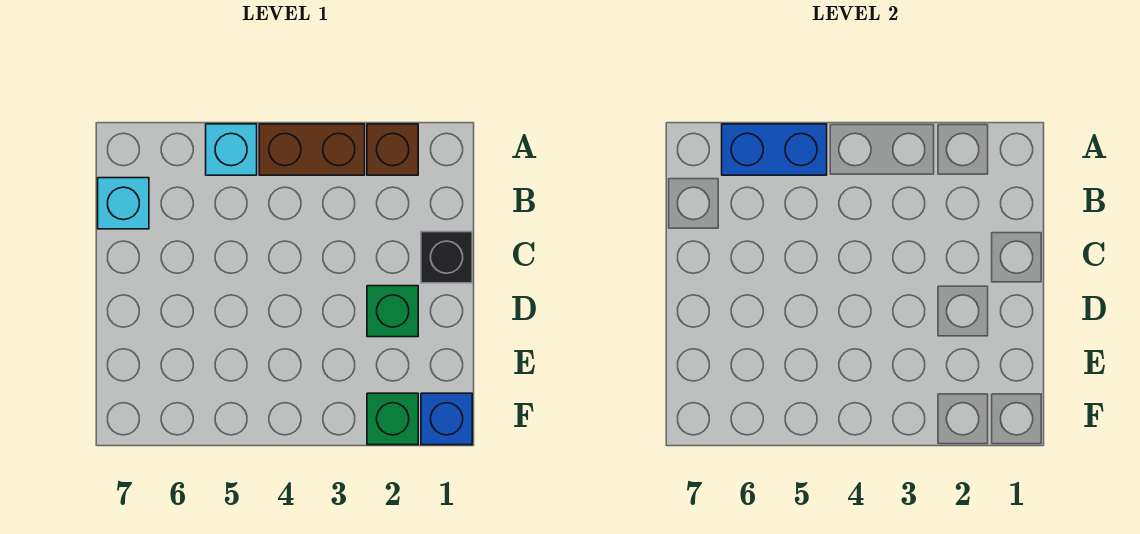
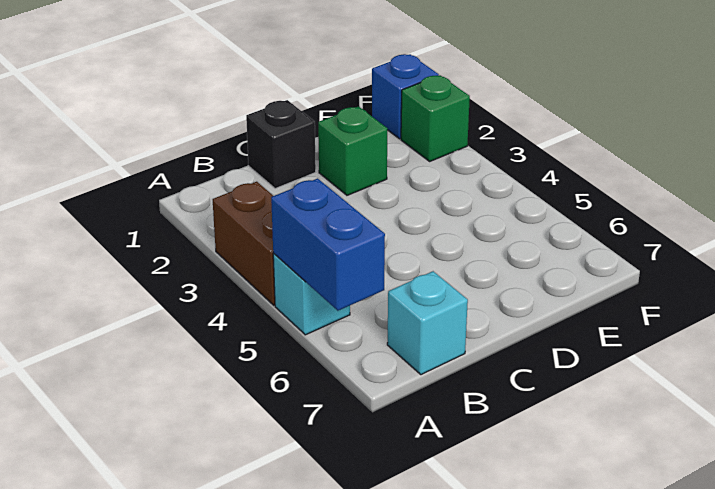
brown 1x1 brick [367,124,418,175] -> none

